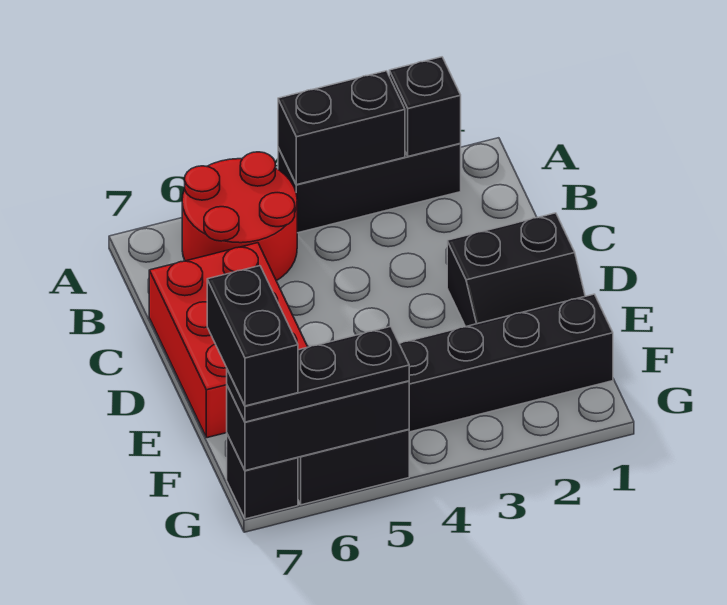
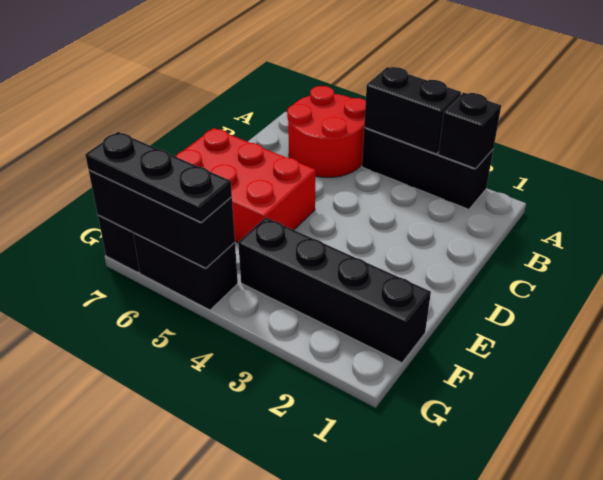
red 2x3 brick [149,243,308,438] -> red 2x3 brick turned to [176,128,316,243]
black 2x2 slope [447,213,585,327] -> none
black 1x2 brick [207,266,298,406] -> none

